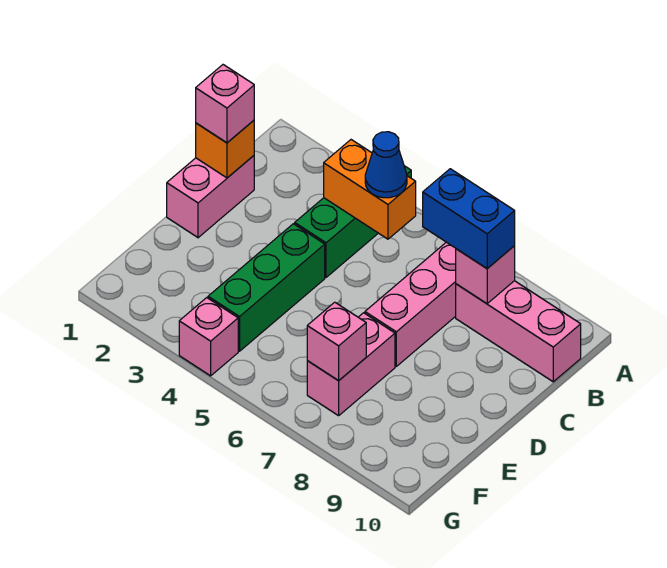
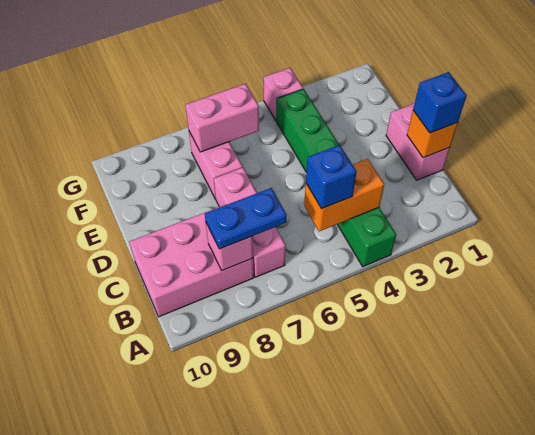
blue 1x1 cone [365,132,407,198] -> blue 1x1 brick [306,145,357,209]
blue 1x2 brick [423,169,515,268] -> blue 1x2 plate [205,188,287,249]
pink 1x3 brick [456,281,581,382] -> pink 2x3 brick [129,205,254,317]
pink 1x1 brick [196,65,254,143] -> blue 1x1 brick [413,72,467,133]
pink 1x1 brick [307,302,366,381] -> pink 1x2 brick [185,84,259,152]

